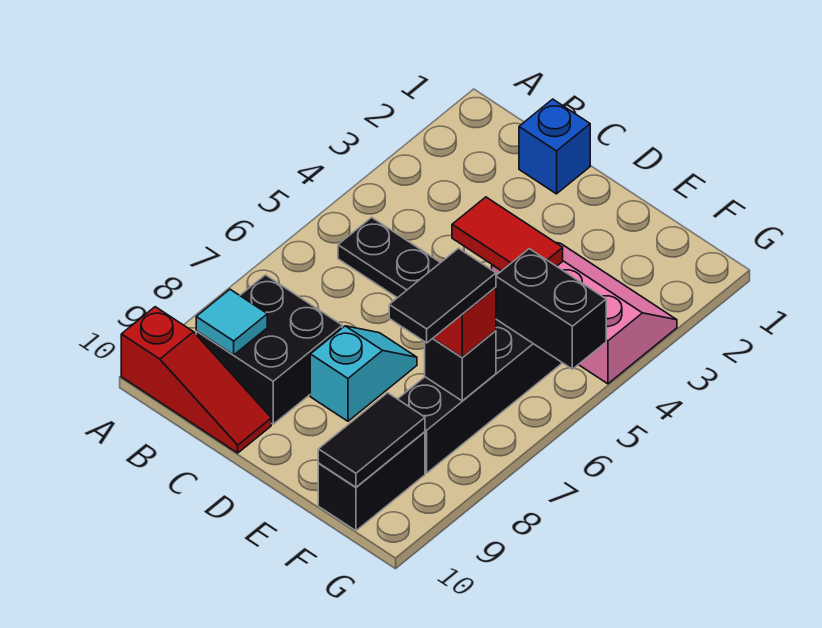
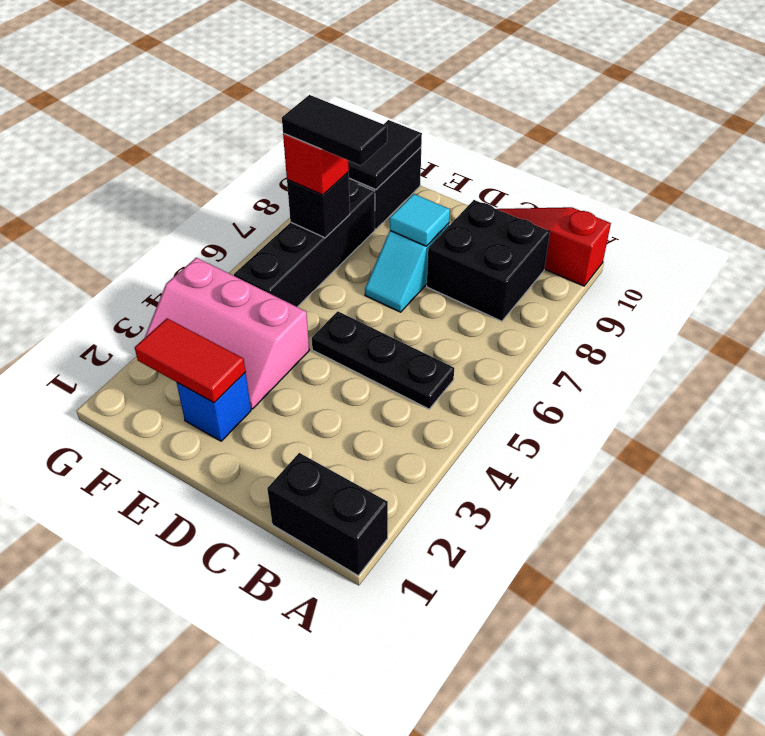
cyan 1x1 tile [196,289,267,355] -> cyan 1x1 tile moved to [390,194,450,246]
blue 1x1 brick [519,99,590,194] -> blue 1x1 brick moved to [177,372,251,441]
red 1x2 tile [452,197,563,271] -> red 1x2 tile moved to [135,318,246,403]
black 1x2 brick [496,249,606,369] -> black 1x2 brick moved to [267,453,388,575]
black 1x2 tile [389,248,496,343] -> black 1x2 tile turned to [282,95,387,166]

